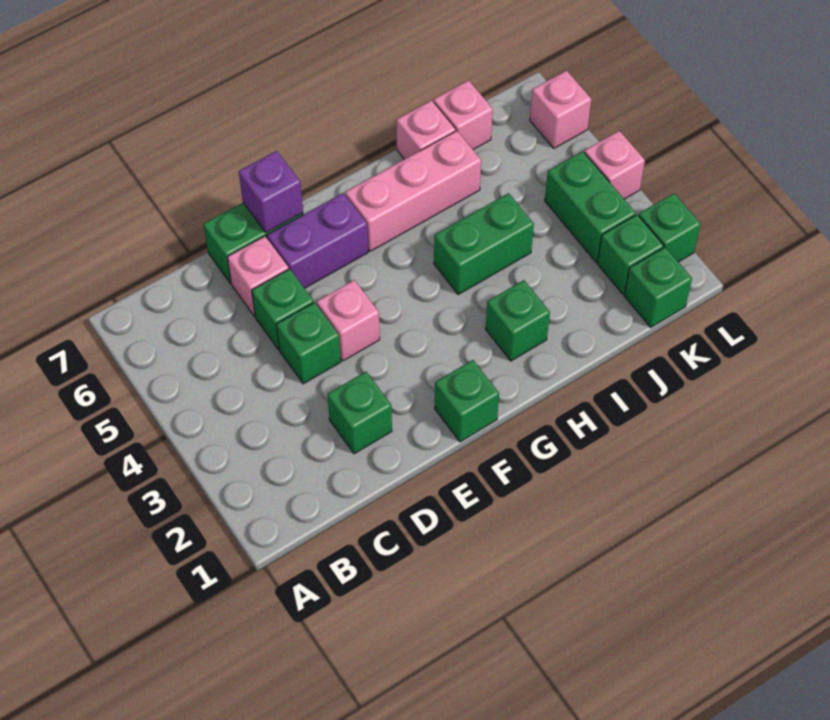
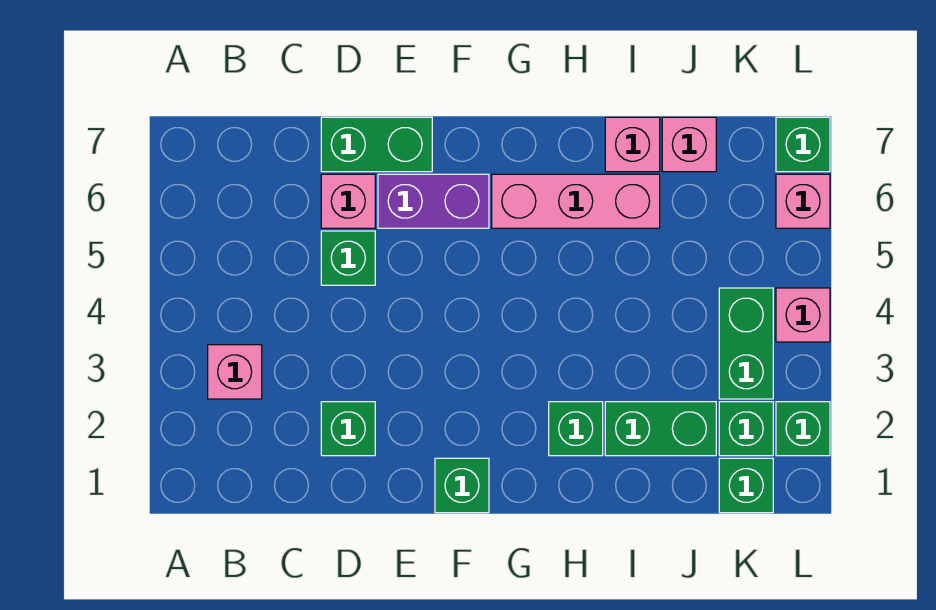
green 1x1 brick [276,302,341,384] -> green 1x1 brick moved to [776,117,830,172]
pink 1x1 brick [317,280,380,361] -> pink 1x1 brick moved to [208,345,262,399]
purple 1x1 brick [239,151,303,233] -> none
green 1x2 brick [434,193,534,294] -> green 1x2 brick moved to [605,402,716,456]

